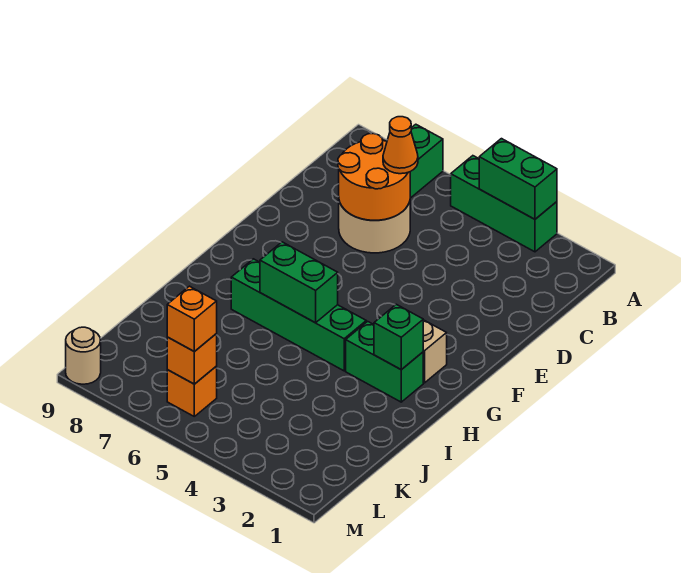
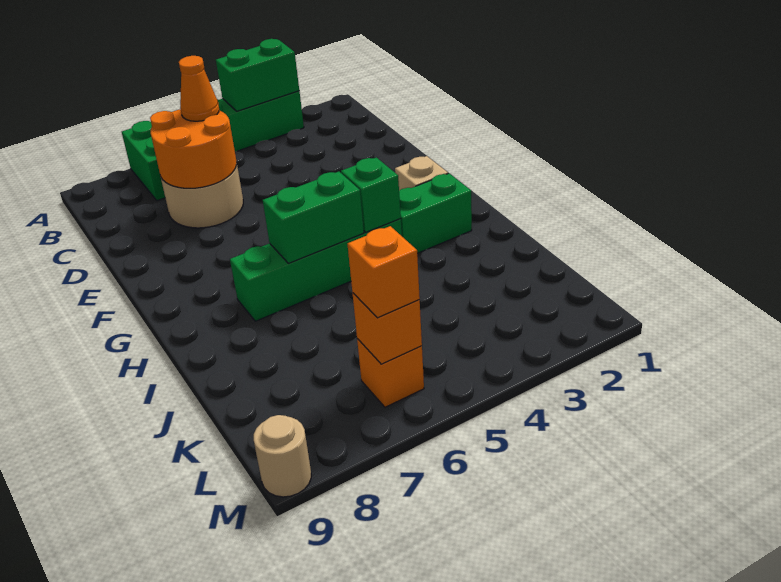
green 1x1 brick [374,304,423,370] -> green 1x1 brick moved to [341,158,401,232]

